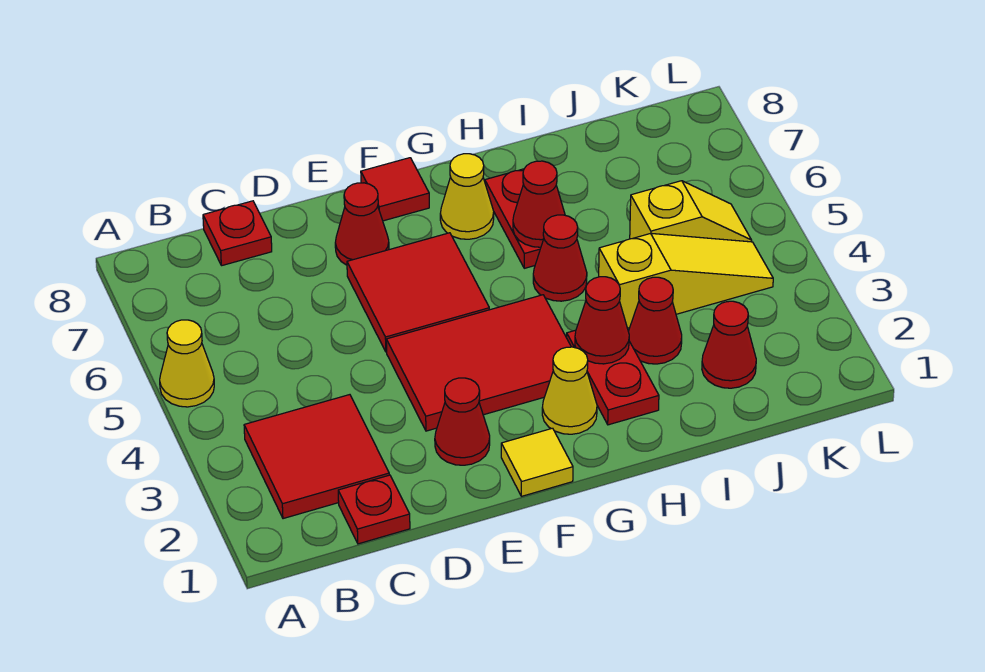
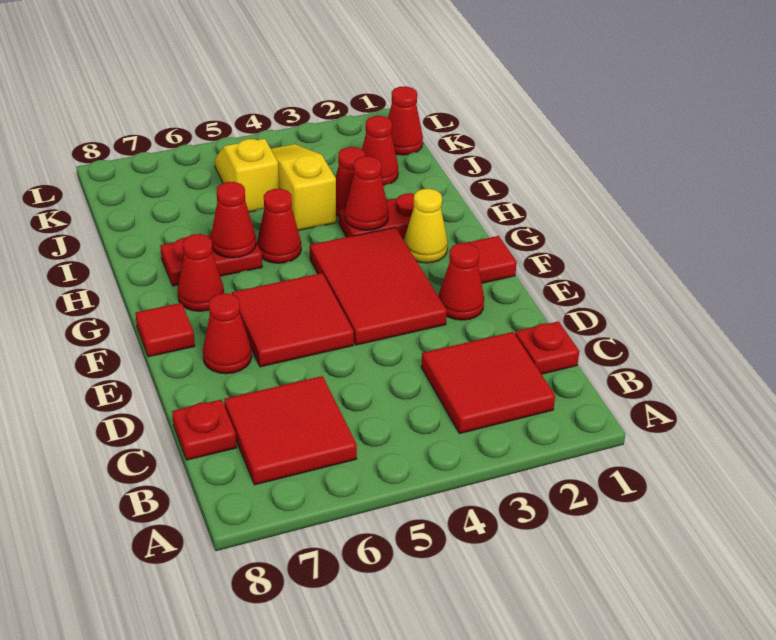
yellow 1x1 cone [160,320,214,407] -> none
none -> red 2x2 tile [224,376,357,485]
yellow 1x1 tile [501,428,573,496] -> red 1x1 tile [467,236,517,283]
yellow 1x1 cone [440,154,494,239] -> red 1x1 cone [178,234,224,311]
none -> red 1x1 cone [388,86,423,155]

